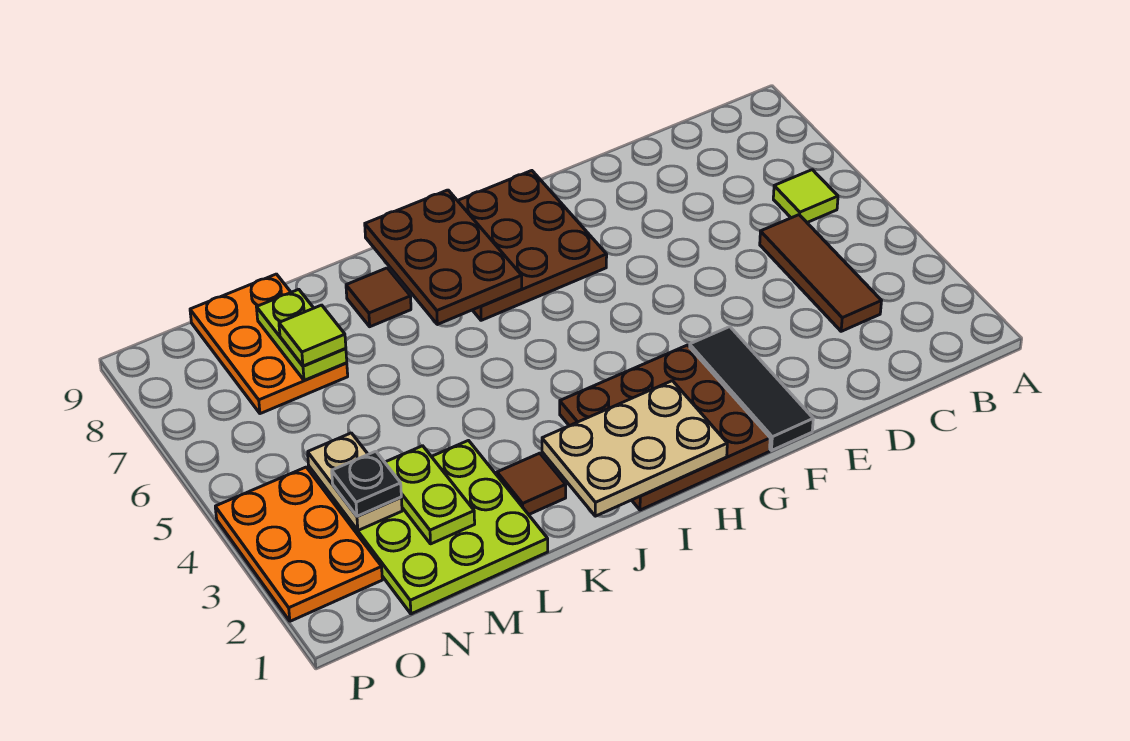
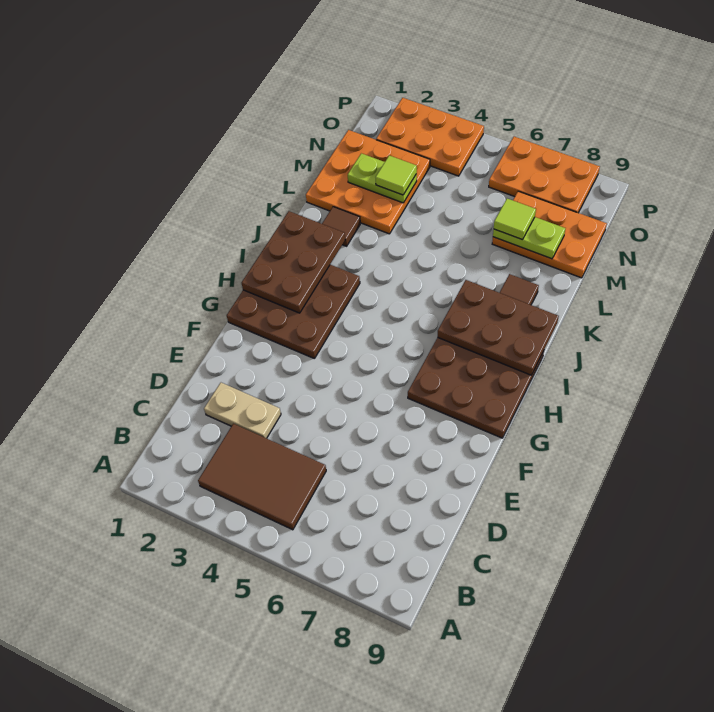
lime 1x1 tile [773,170,838,222] -> lime 1x1 tile moved to [376,156,417,195]
brown 1x3 tile [760,215,881,331] -> brown 2x3 tile [198,424,326,530]
black 1x3 tile [690,327,813,450] -> none
tan 2x3 plate [542,381,727,516] -> brown 2x3 plate [241,211,345,313]
lime 3x3 plate [334,441,548,614] -> orange 3x3 plate [306,130,430,234]
tan 1x2 plate [308,433,402,530] -> tan 1x2 plate moved to [204,383,281,438]
black 1x1 plate [332,451,401,516] -> none
none -> orange 2x3 plate [489,137,600,213]

